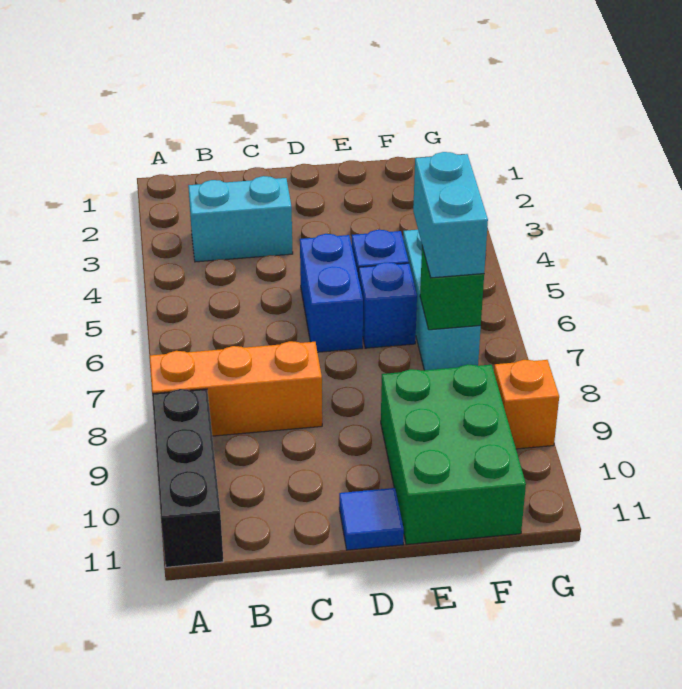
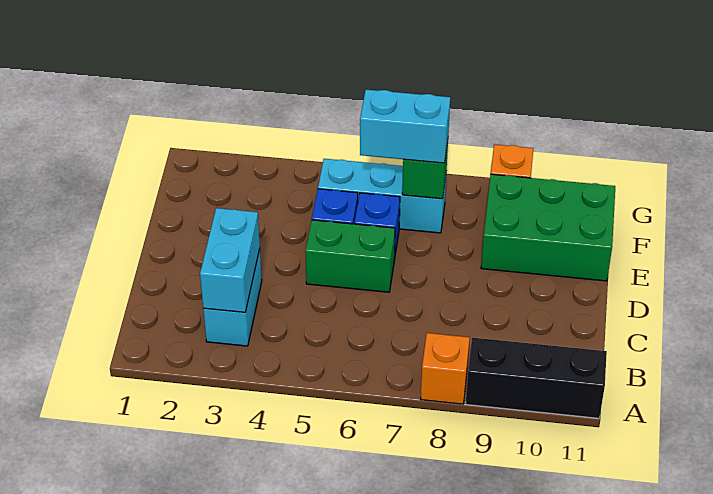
orange 1x3 brick [149,341,322,436] -> orange 1x1 brick [421,333,470,404]
none -> cyan 1x2 brick [200,208,260,312]
blue 1x2 brick [300,234,363,352] -> green 1x2 brick [305,220,395,292]
blue 1x1 tile [339,488,404,550] -> none

